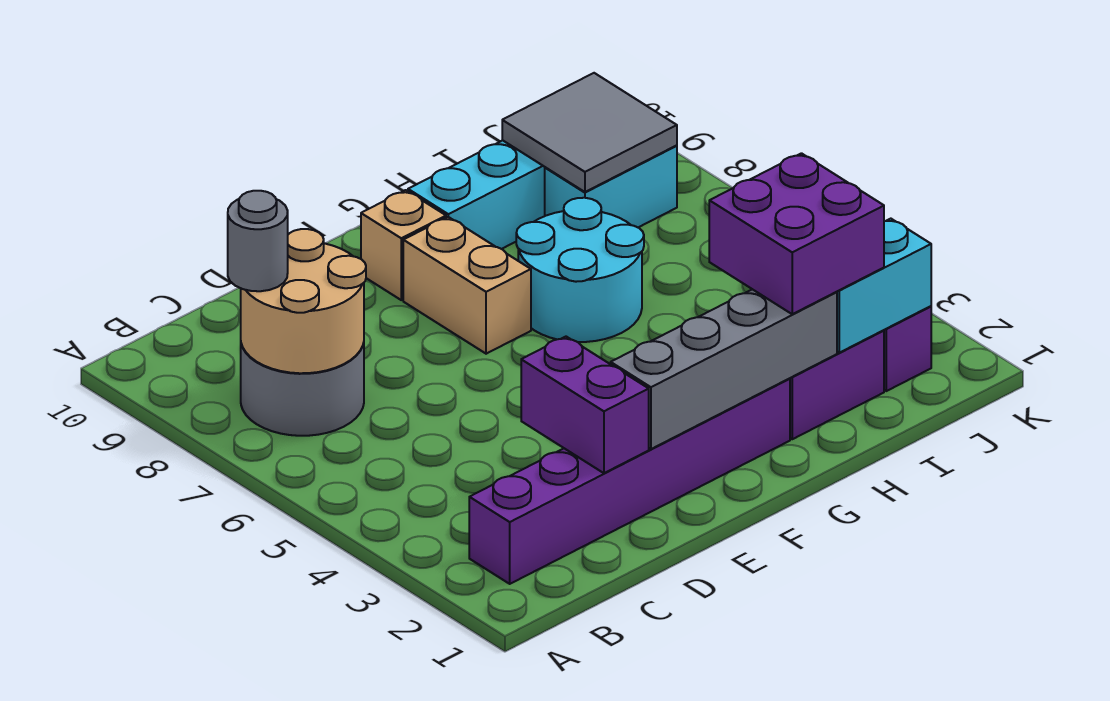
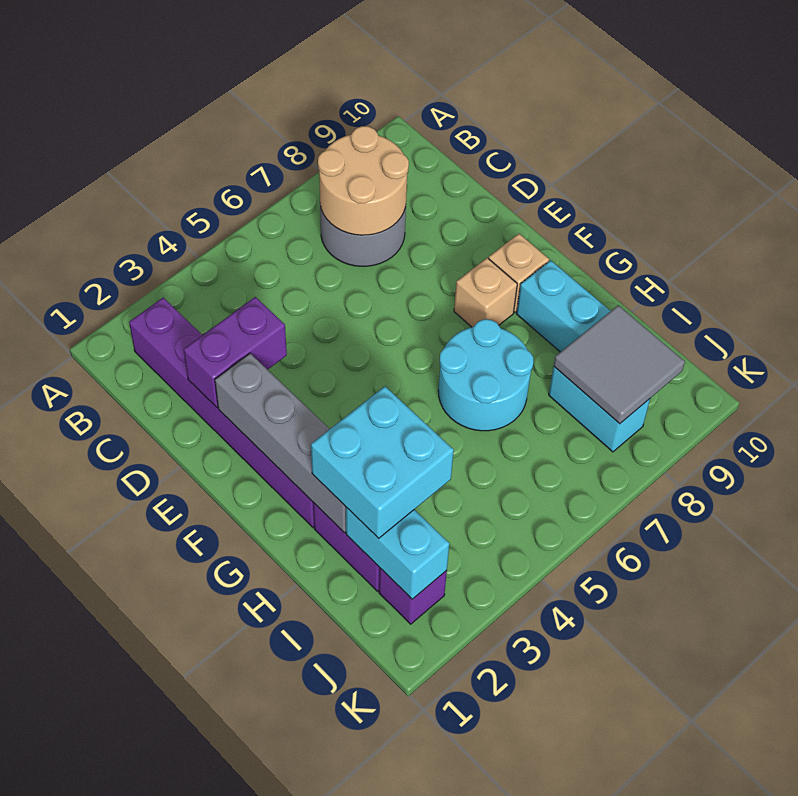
grey 1x1 round brick [228,191,288,291] -> none
tan 1x2 brick [403,217,531,354] -> tan 1x1 brick [454,258,517,327]
purple 2x2 brick [709,153,884,314] -> cyan 2x2 brick [311,386,454,538]

